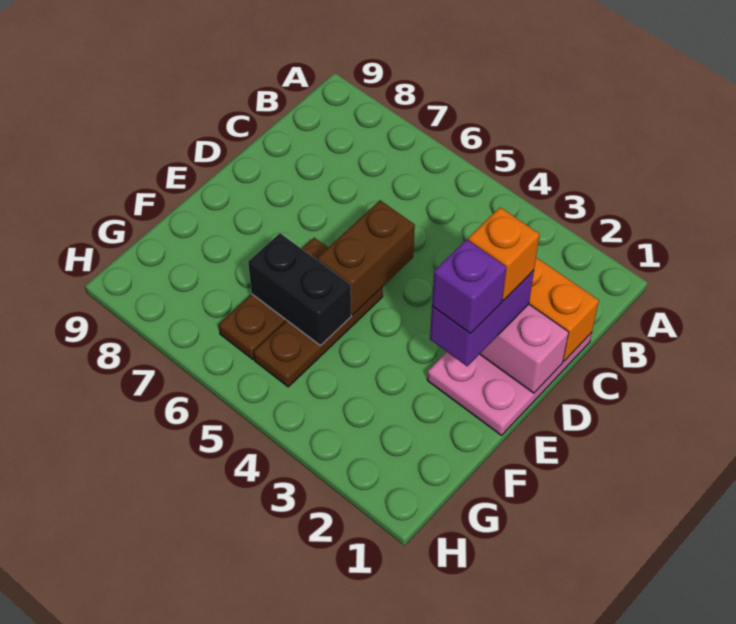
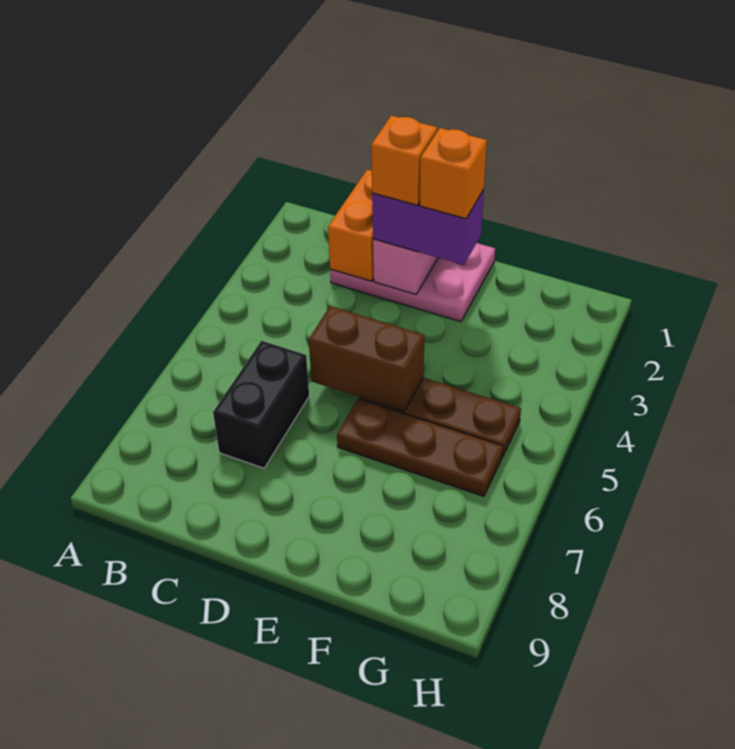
purple 1x1 brick [432,239,506,334] -> orange 1x1 brick [420,128,487,219]
black 1x2 brick [248,233,351,346] -> black 1x2 brick moved to [213,341,309,468]

